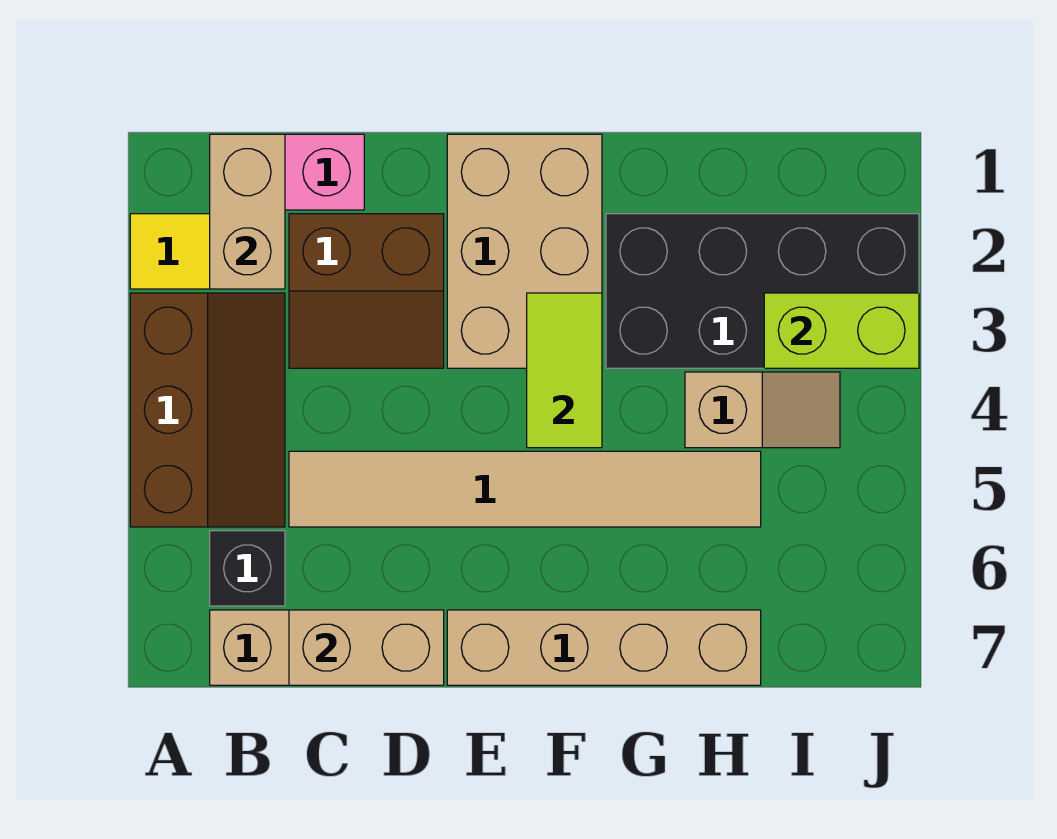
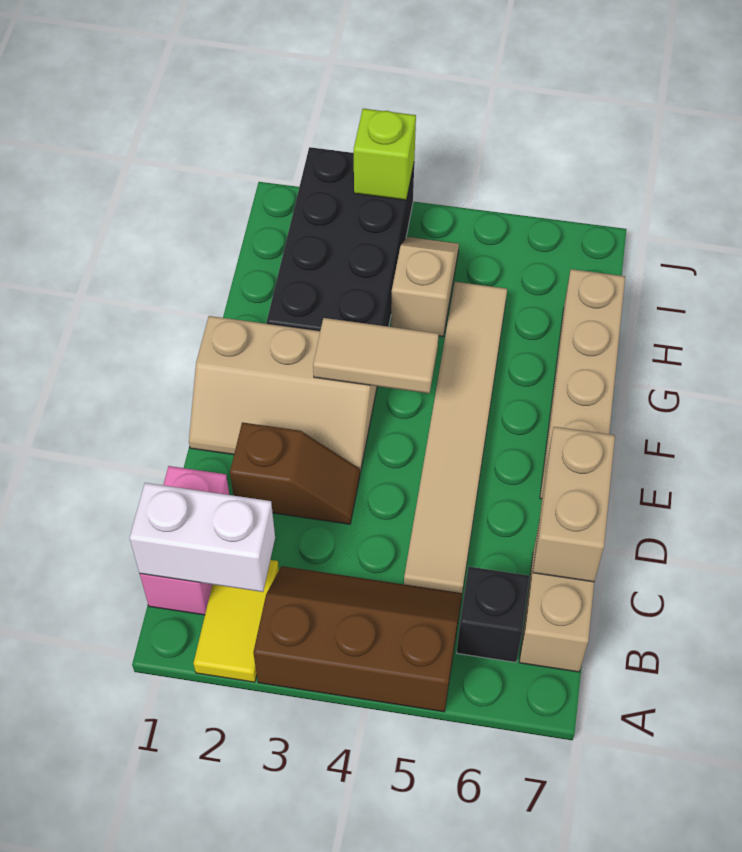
tan 1x2 brick [210,134,285,289] -> white 1x2 brick [130,483,275,592]
brown 2x2 slope [289,214,444,368] -> brown 1x2 slope [230,422,360,524]
tan 2x3 brick [447,134,602,368] -> tan 2x3 slope [189,316,377,472]
lime 1x2 tile [527,293,602,448] -> tan 1x2 tile [313,318,439,393]
lime 1x2 brick [764,293,919,368] -> lime 1x1 brick [354,109,416,200]

